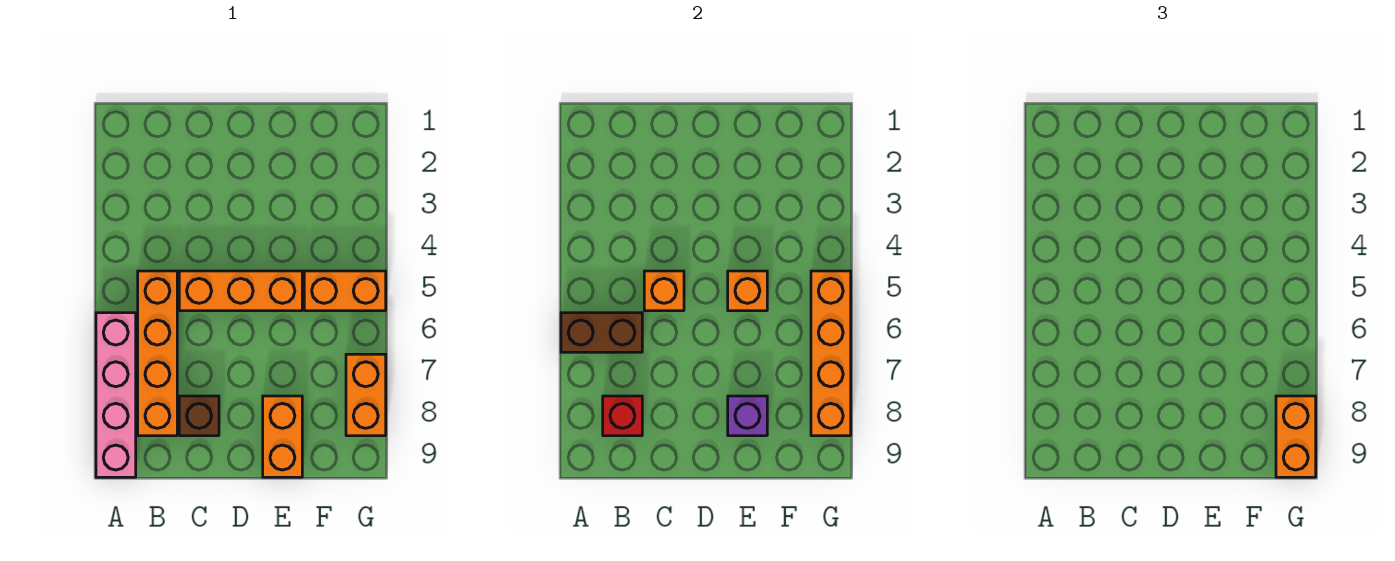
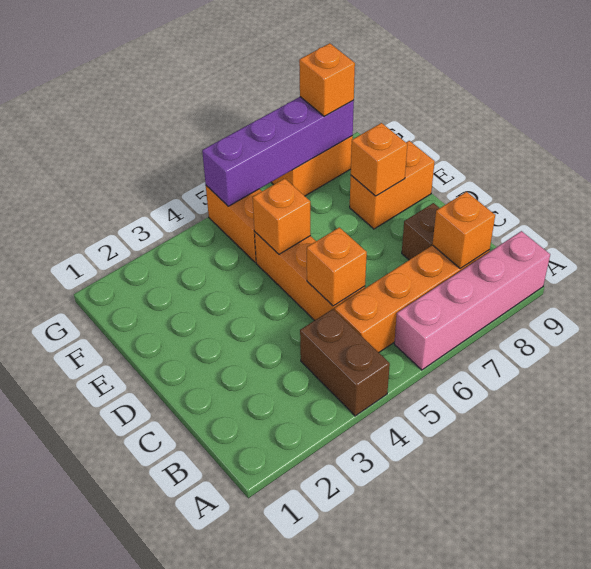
brown 1x2 brick [561,313,642,352] -> brown 1x2 brick moved to [300,309,390,416]
red 1x1 brick [603,396,642,436] -> orange 1x1 brick [432,192,495,269]
purple 1x1 brick [728,396,767,436] -> orange 1x1 brick [351,123,407,196]
orange 1x4 brick [811,271,851,436] -> purple 1x4 brick [202,97,354,206]
orange 1x2 brick [1276,396,1316,477] -> orange 1x1 brick [299,43,355,116]

